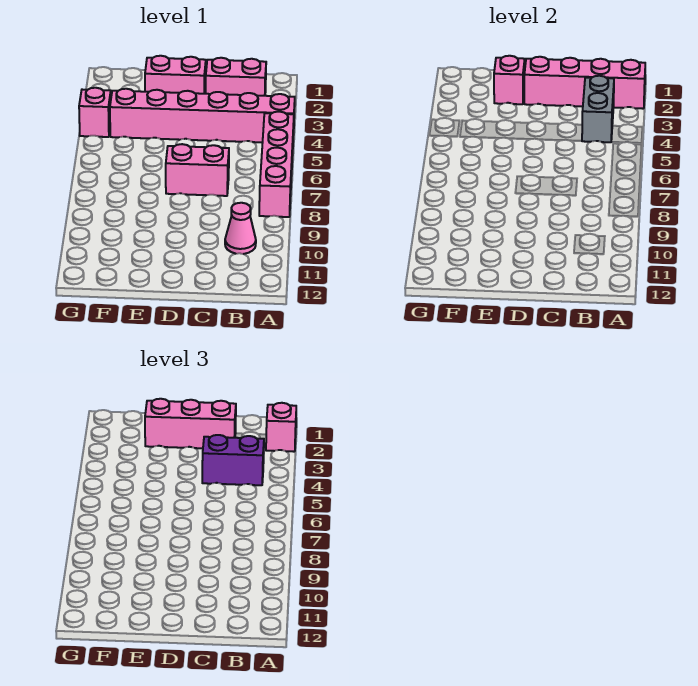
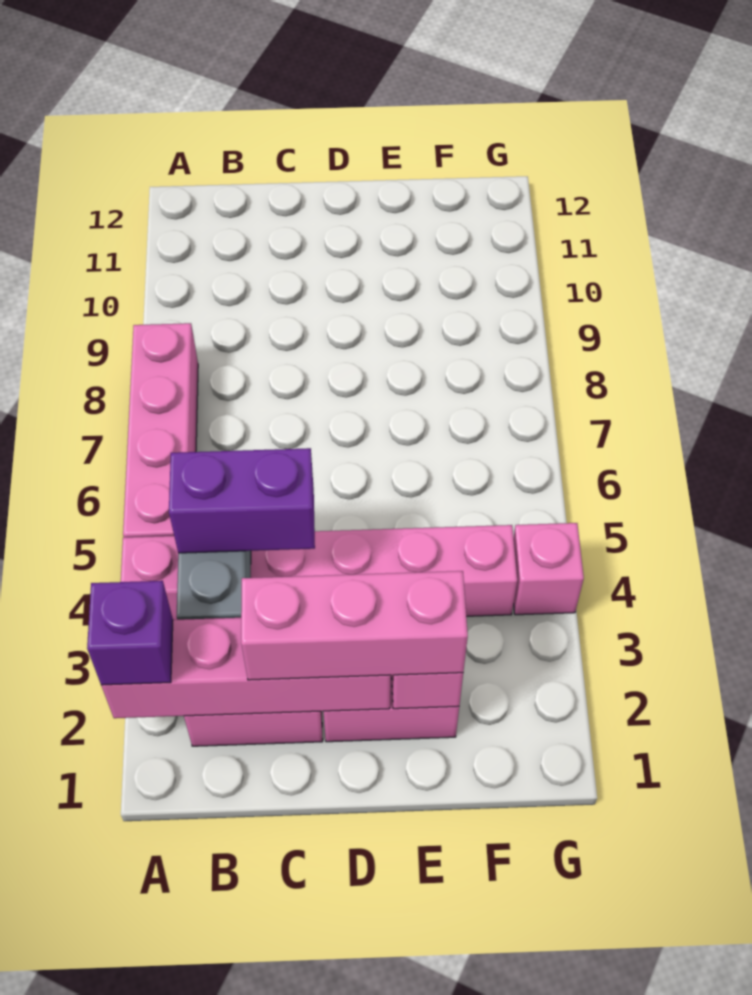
pink 1x1 brick [266,403,296,452] -> purple 1x1 brick [87,581,173,685]
pink 1x1 cone [225,203,256,254] -> none
pink 1x2 brick [166,144,229,196] -> none

